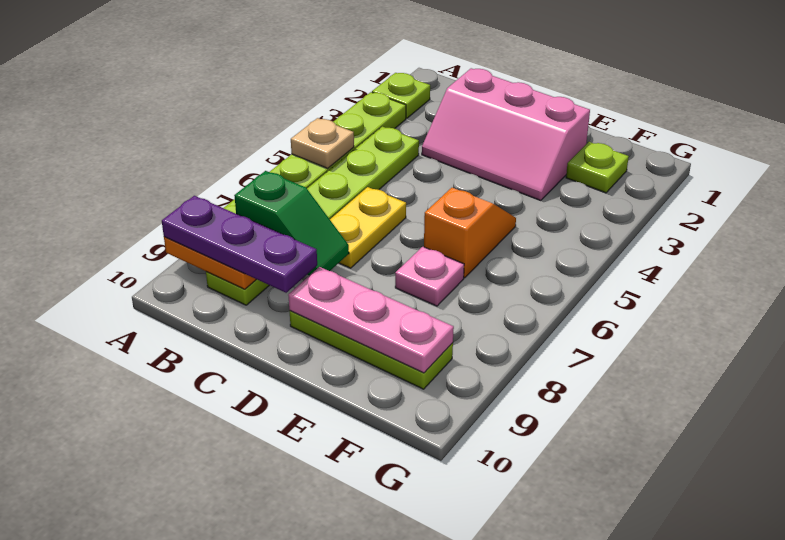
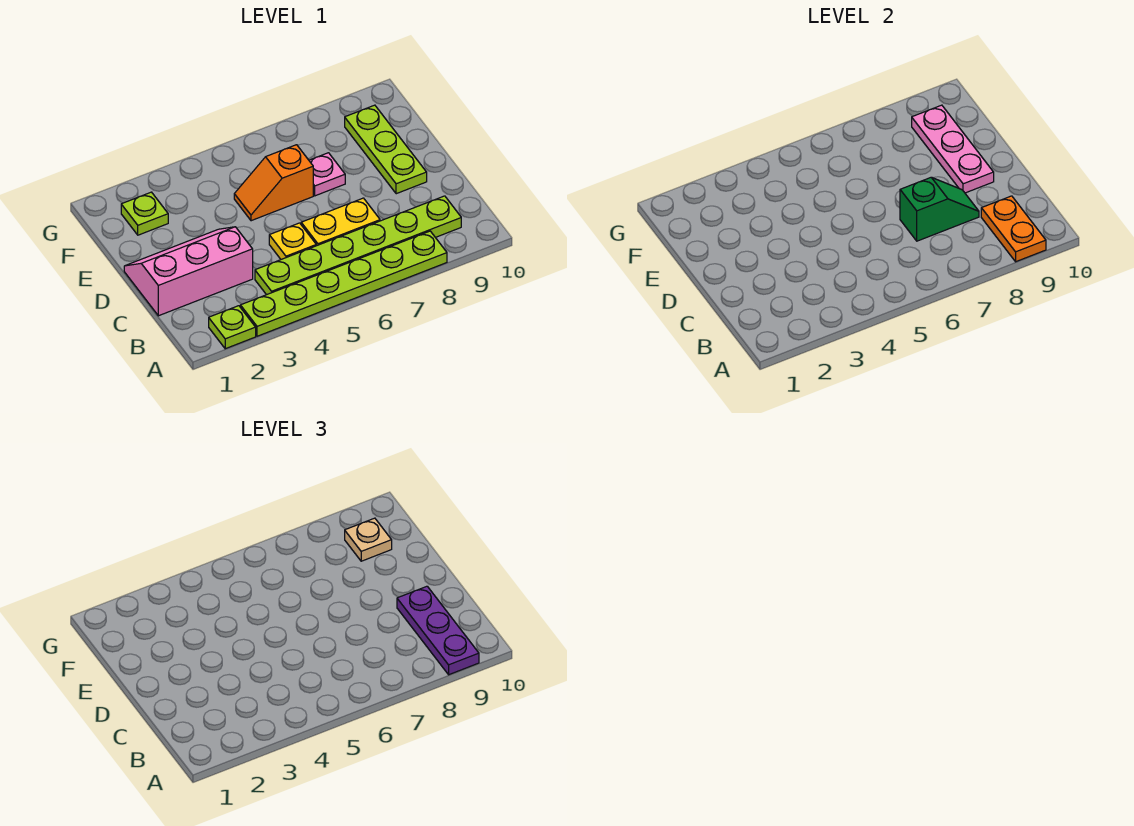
tan 1x1 plate [291,118,354,168] -> tan 1x1 plate moved to [345,518,392,561]
green 1x2 slope [234,171,349,276] -> green 1x2 slope turned to [900,177,979,241]
pink 2x3 slope [422,68,590,201] -> pink 2x3 slope turned to [124,227,253,316]
none -> yellow 1x1 plate [269,223,316,259]

